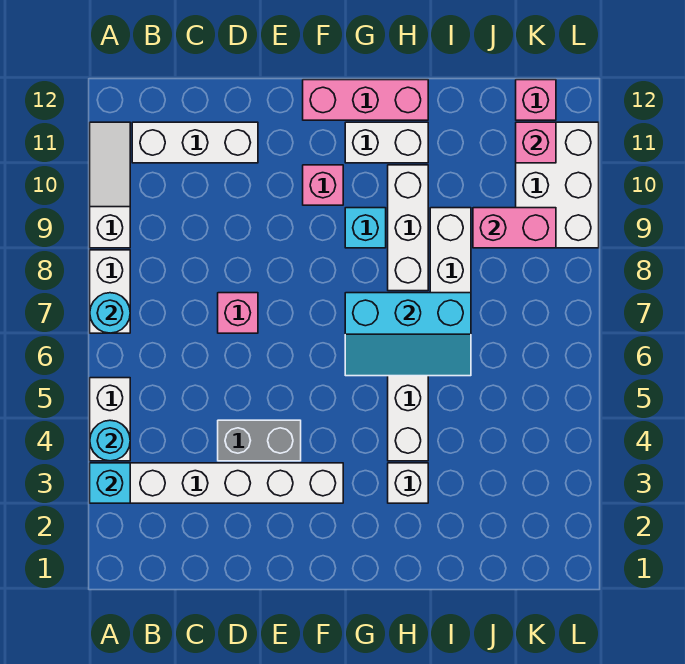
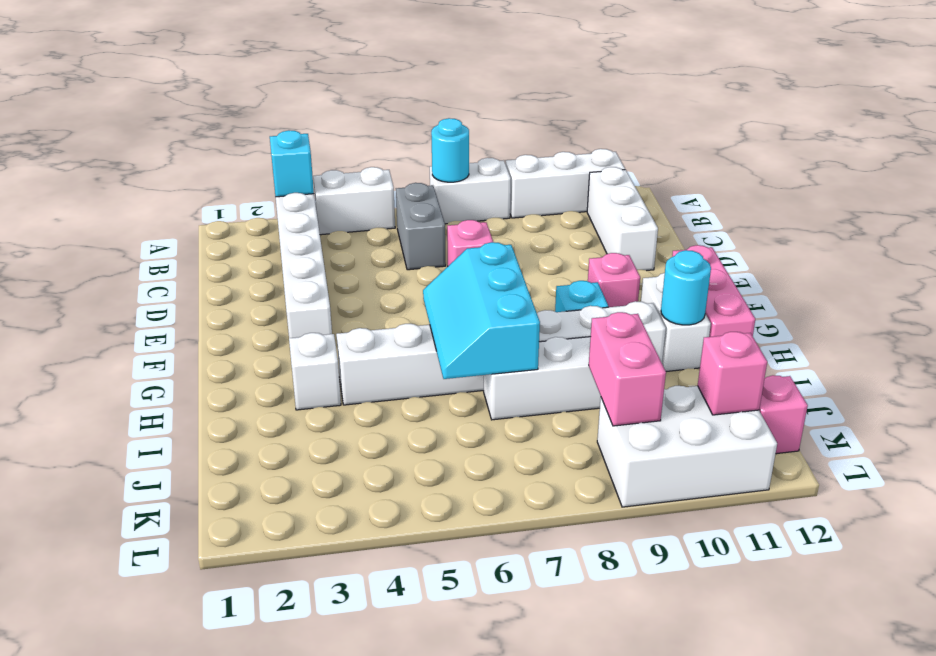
cyan 1x1 round brick [90,420,130,461] -> cyan 1x1 round brick moved to [661,250,711,325]
white 1x3 slope [90,122,130,248] -> white 1x3 brick [506,149,625,218]
grey 1x2 brick [218,420,301,461] -> grey 1x2 brick moved to [396,183,446,270]

